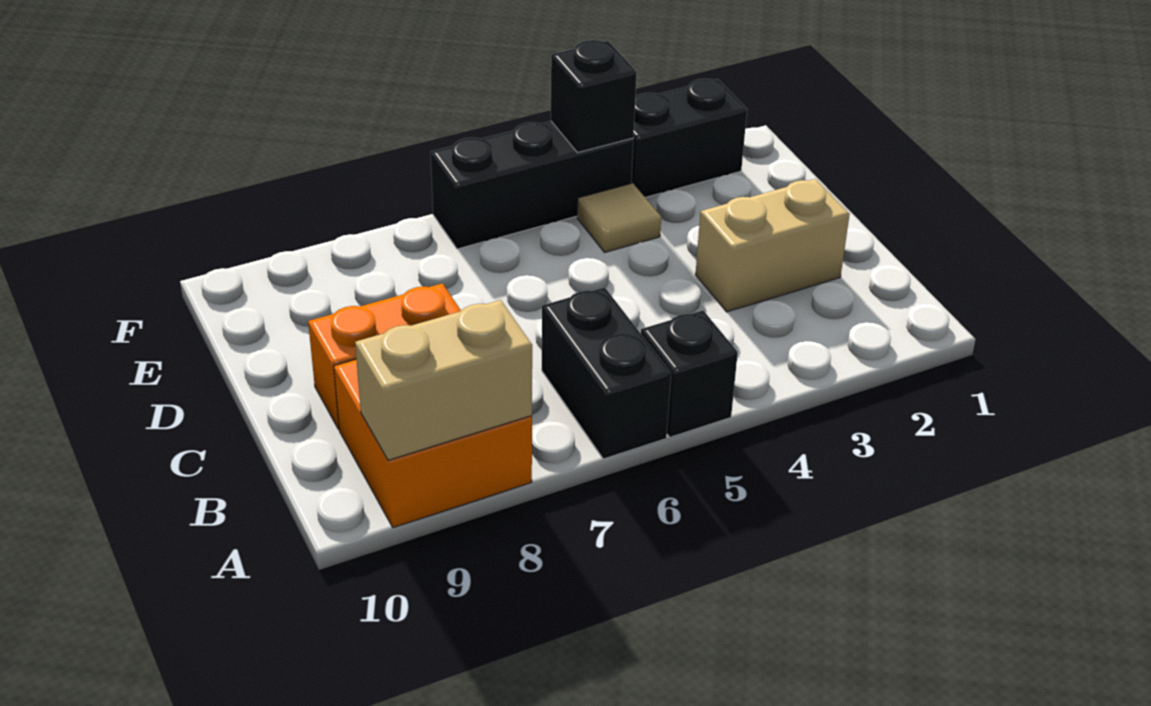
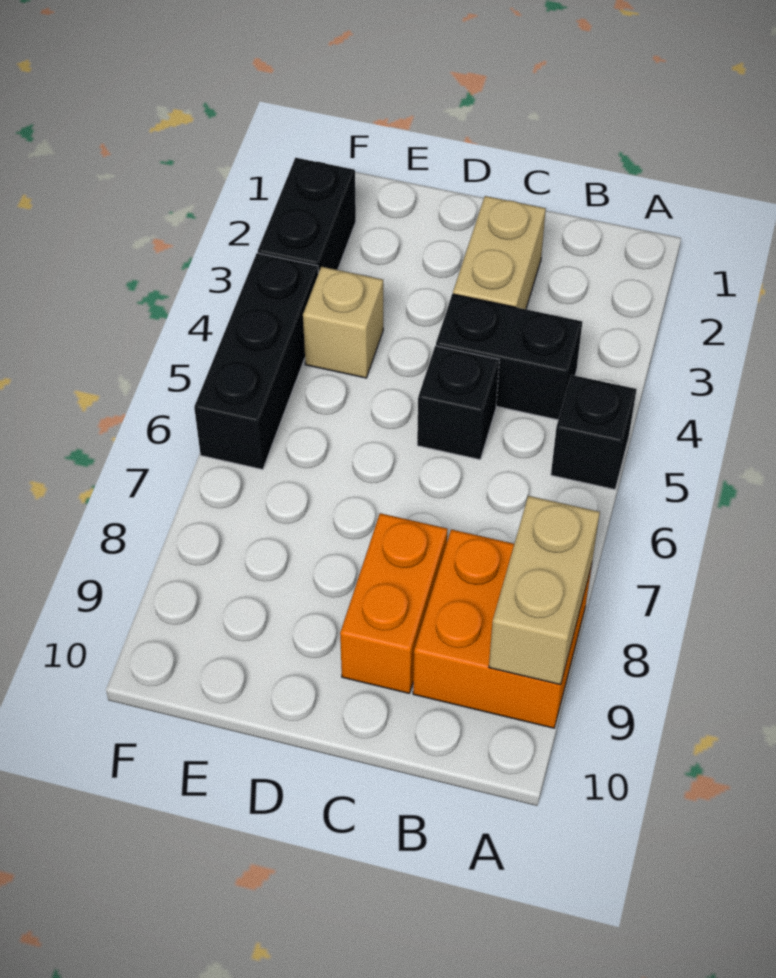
black 1x2 brick [542,287,671,459] -> black 1x2 brick moved to [436,294,582,420]
tan 1x1 tile [577,183,661,253] -> tan 1x1 brick [303,267,383,378]
black 1x1 brick [551,40,637,153] -> black 1x1 brick moved to [417,346,499,460]

